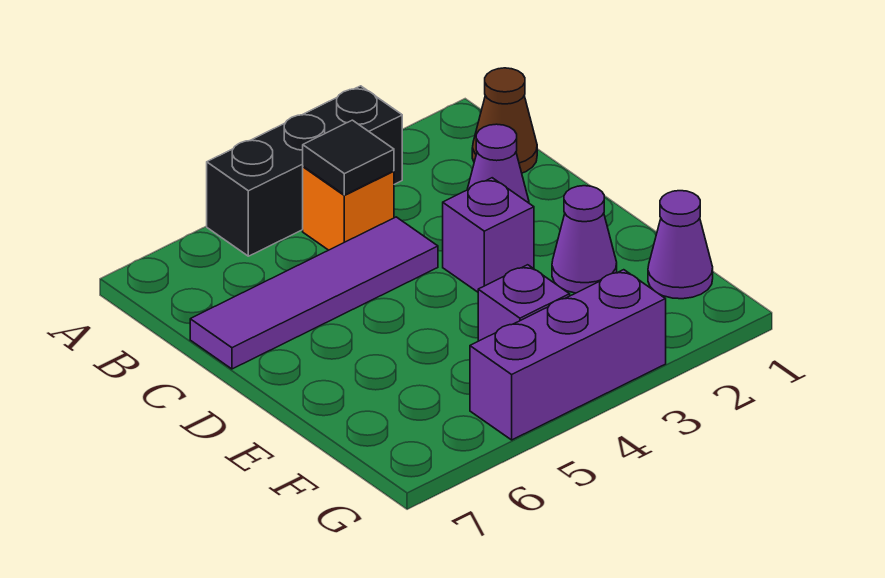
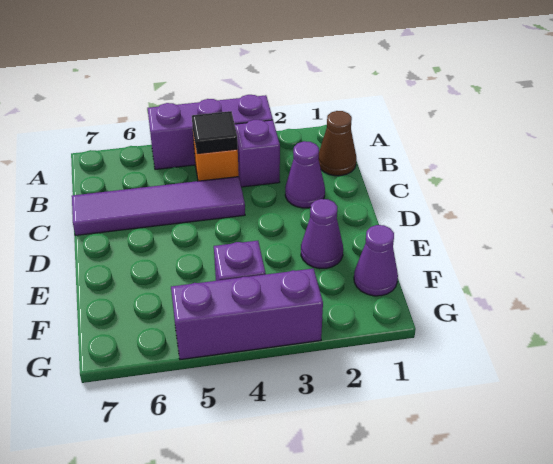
black 1x3 brick [207,86,402,256] -> purple 1x3 brick [148,95,273,169]
purple 1x1 brick [443,178,534,292] -> purple 1x1 brick moved to [235,120,280,187]

